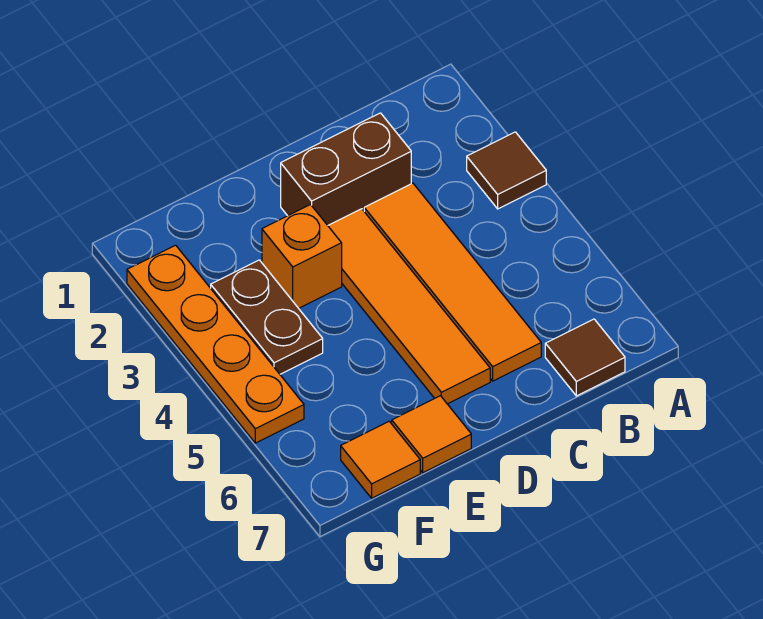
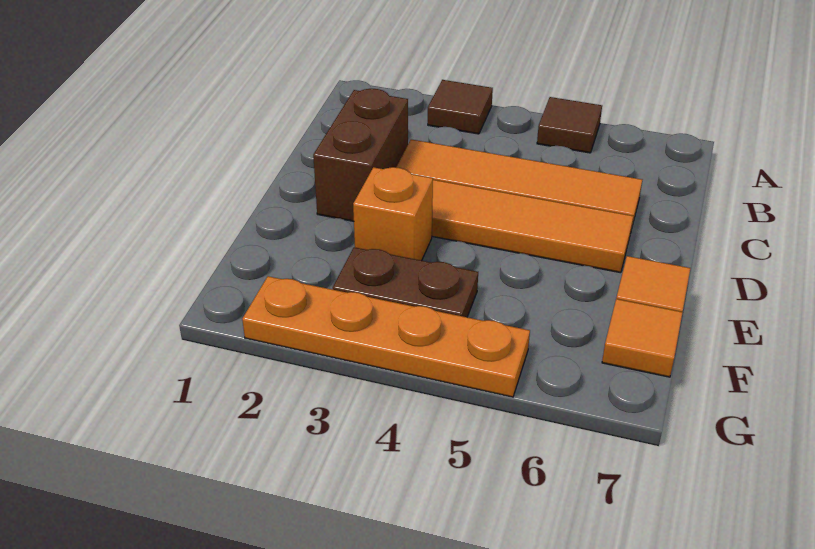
brown 1x1 tile [545,319,625,396] -> brown 1x1 tile moved to [537,97,602,153]

